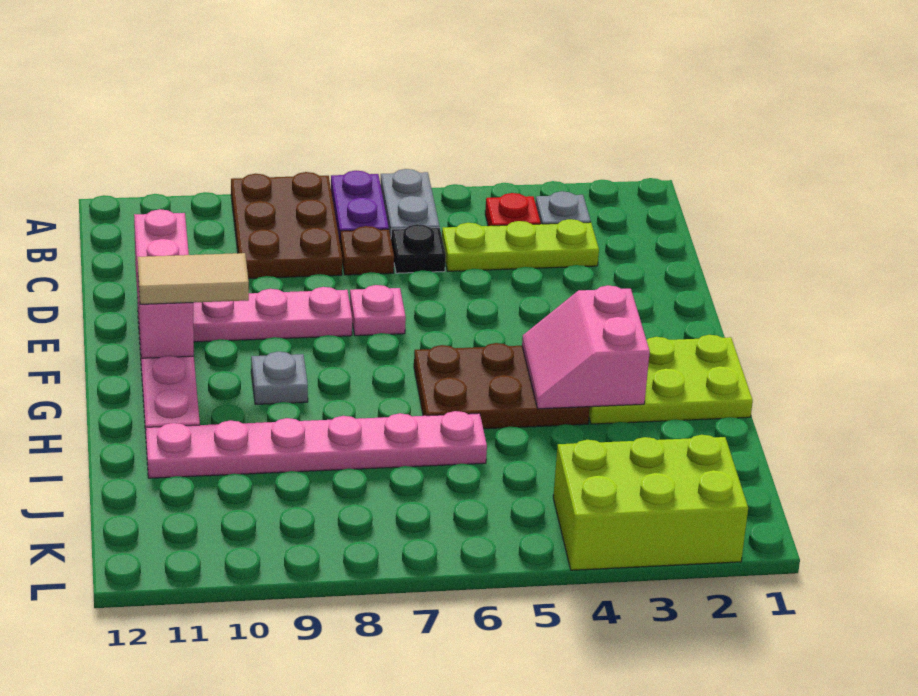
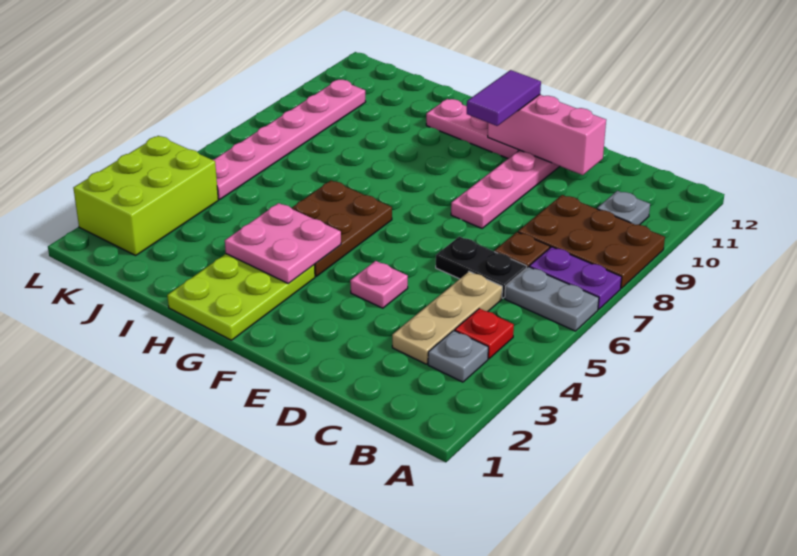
lime 1x3 plate [442,219,599,271] -> tan 1x3 plate [392,272,502,364]
black 1x1 plate [391,224,446,273] -> black 1x2 plate [436,237,527,298]
pink 1x1 plate [350,285,406,336] -> pink 1x1 plate moved to [350,261,408,308]
tan 1x2 tile [138,253,249,304] -> purple 1x2 tile [467,70,541,126]
pink 2x2 slope [522,285,650,409] -> pink 2x2 plate [225,203,341,284]
grey 1x1 plate [251,351,308,404] -> grey 1x1 plate moved to [597,191,650,225]
pink 1x6 plate [146,411,487,478] -> pink 1x6 plate moved to [213,80,366,200]

